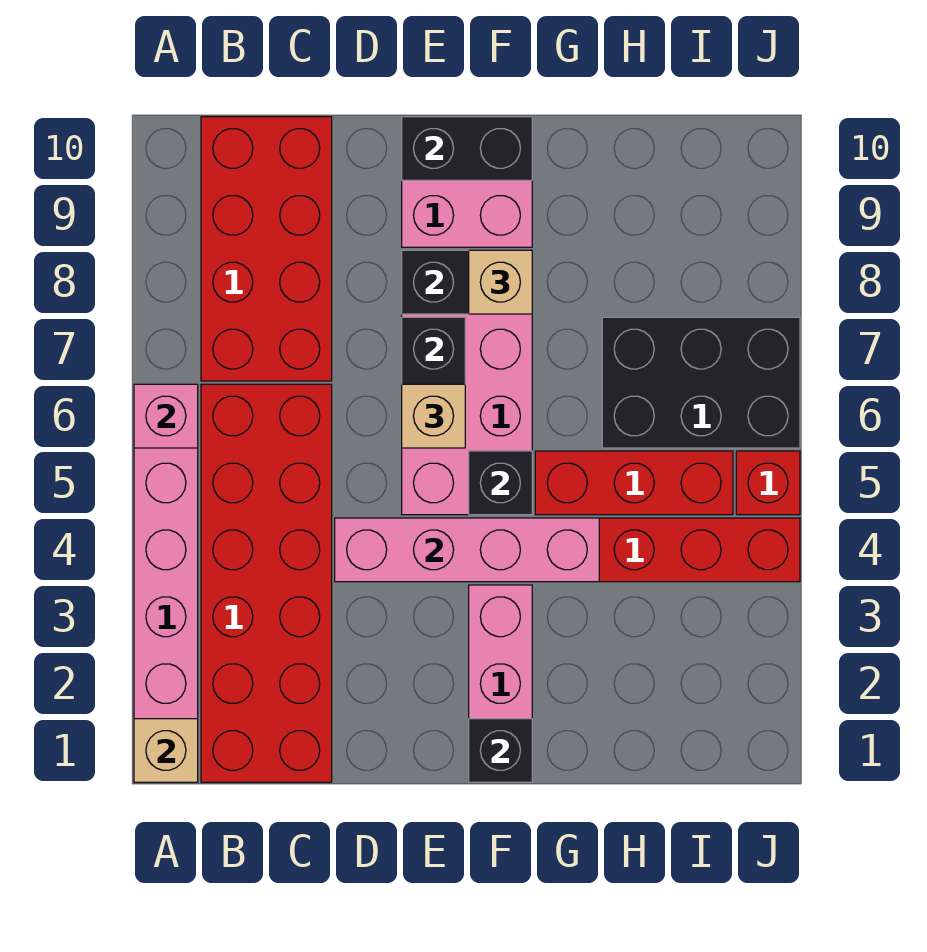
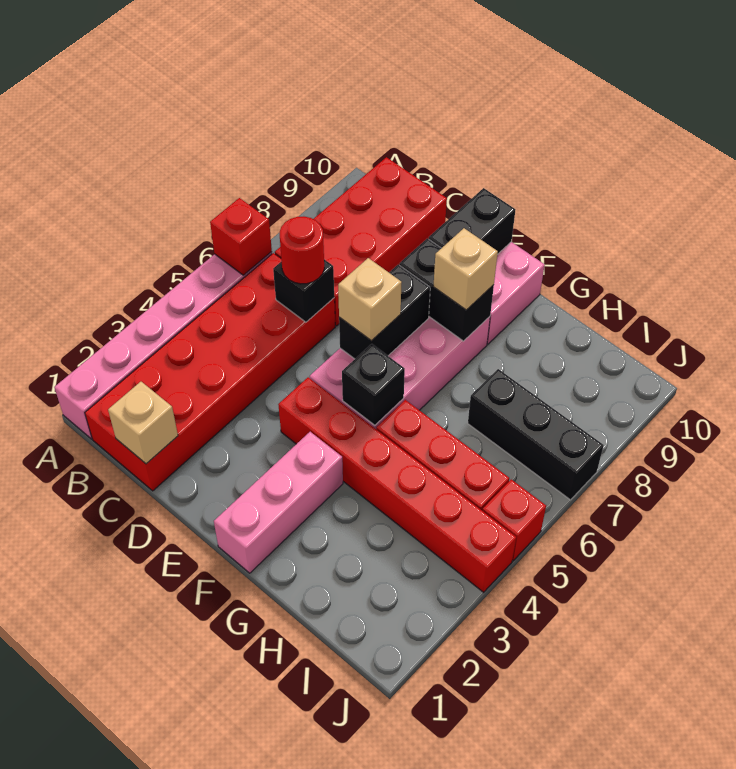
tan 1x1 brick [134,719,198,782] -> tan 1x1 brick moved to [108,382,178,464]
pink 1x1 brick [134,384,198,448] -> red 1x1 brick [210,198,272,275]
none -> red 1x1 round brick [280,217,324,284]
pink 1x4 brick [335,518,599,582] -> none
black 1x2 brick [402,117,532,180] -> black 1x2 brick turned to [429,188,515,255]
black 1x1 brick [469,719,532,782] -> black 1x1 brick moved to [273,259,334,322]
black 2x3 brick [602,317,800,448] -> black 1x3 brick [468,369,604,500]

